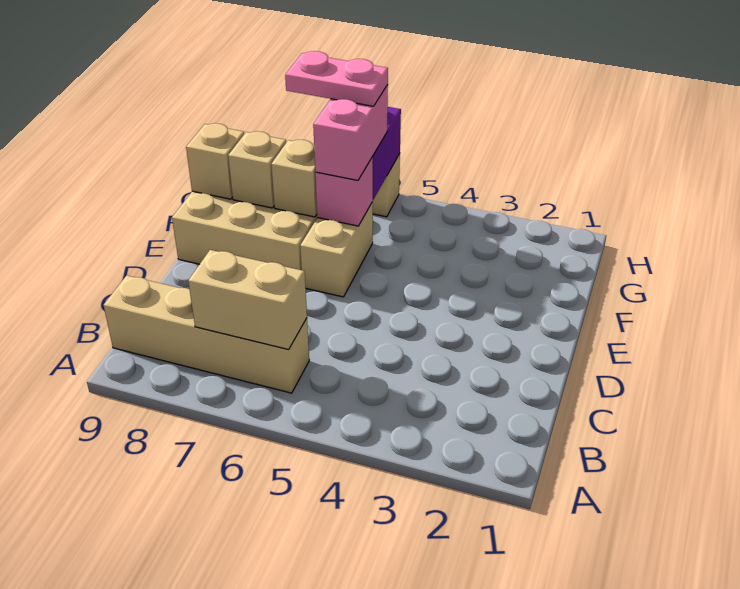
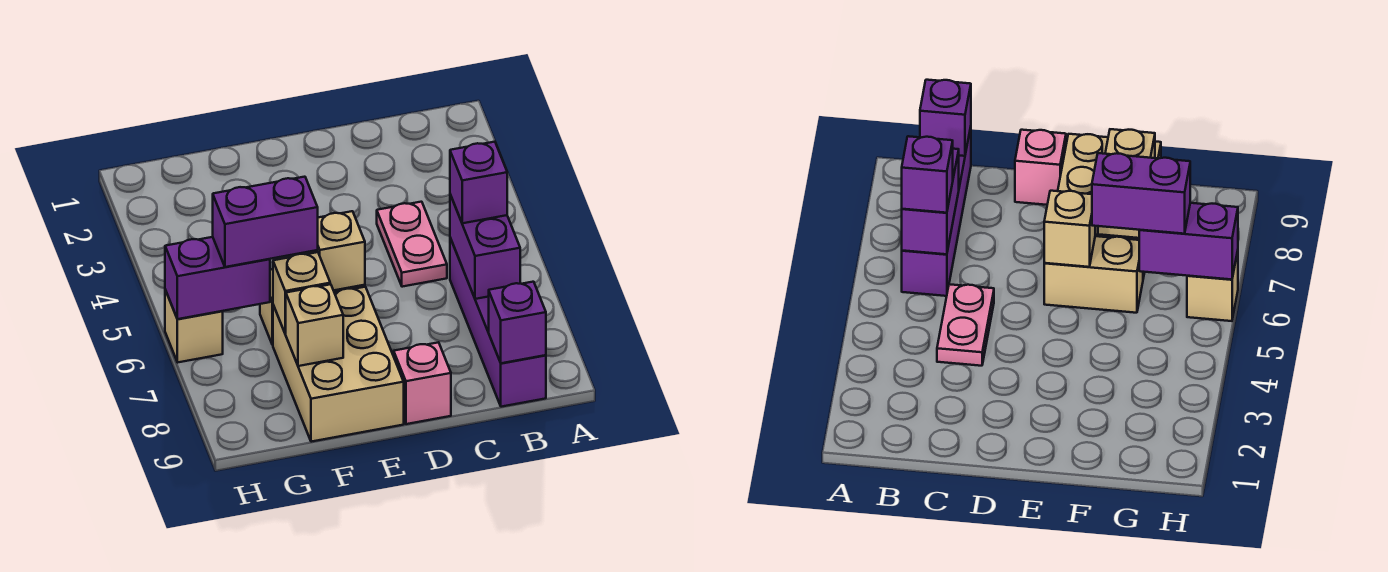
tan 1x4 brick [104,276,309,393] -> purple 1x4 brick [450,238,546,407]
tan 1x2 brick [188,250,307,349] -> purple 1x2 brick [450,195,520,299]
none -> purple 1x1 brick [450,142,507,223]
none -> purple 1x1 brick [489,282,546,363]
pink 1x1 brick [315,157,373,226] -> pink 1x1 brick moved to [394,342,451,424]
pink 1x2 brick [313,85,388,180] -> purple 1x2 brick [213,177,318,267]
tan 1x1 brick [186,123,244,199] -> tan 1x1 brick moved to [308,211,365,290]
pink 1x2 plate [285,51,388,106] -> pink 1x2 plate moved to [377,202,447,287]

